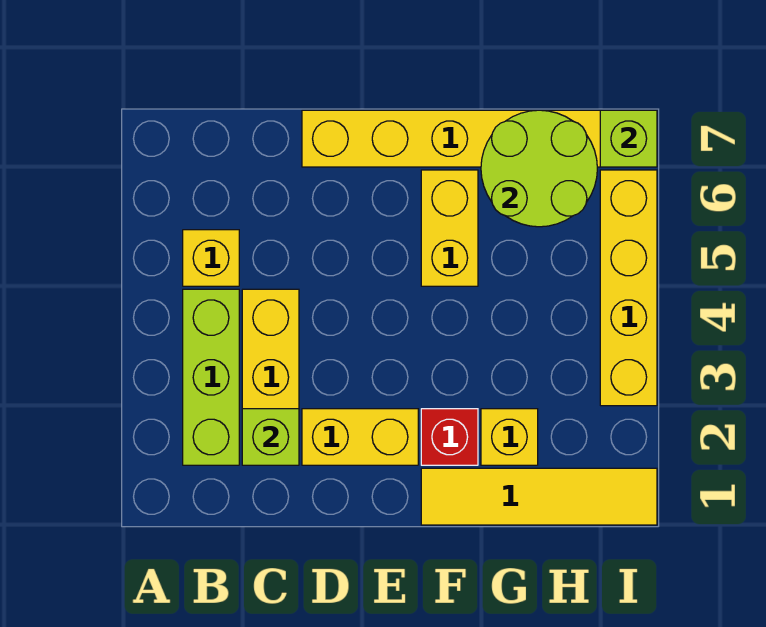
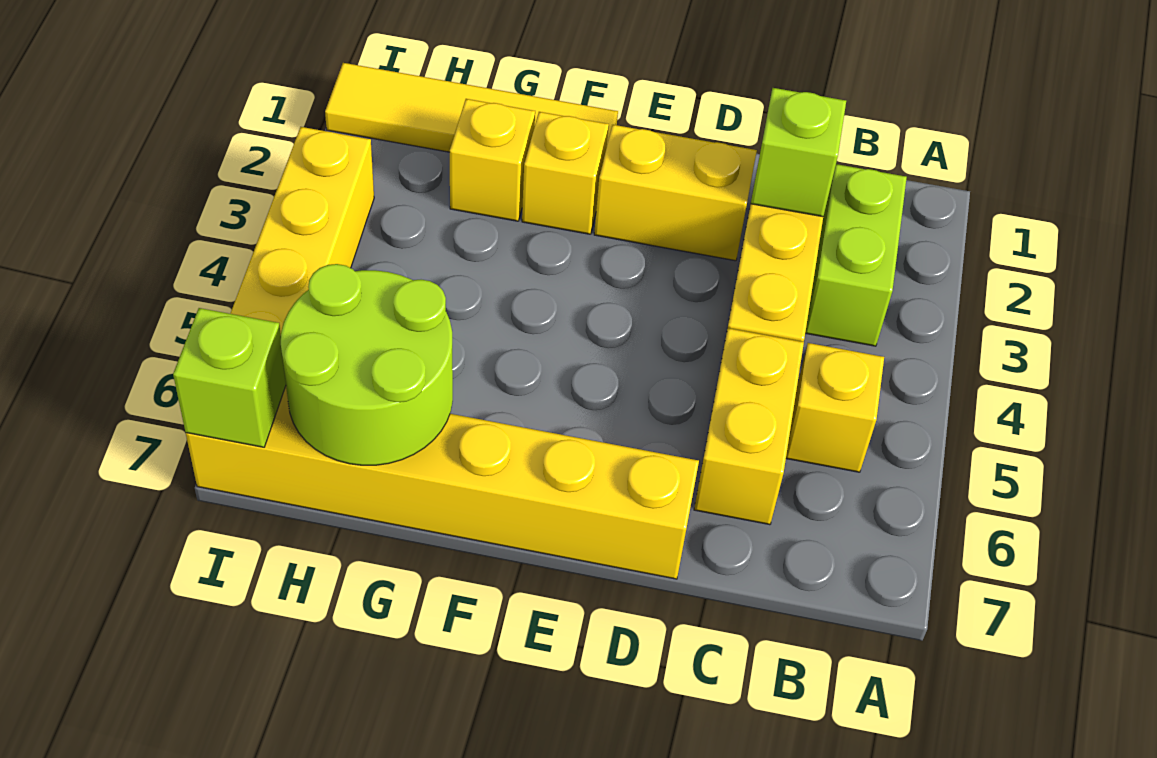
lime 1x3 brick [183,289,239,465] -> lime 1x2 brick [805,164,907,346]
red 1x1 brick [421,409,478,465] -> yellow 1x1 brick [522,112,609,234]
yellow 1x2 brick [421,170,478,286] -> yellow 1x2 brick moved to [694,328,804,525]

